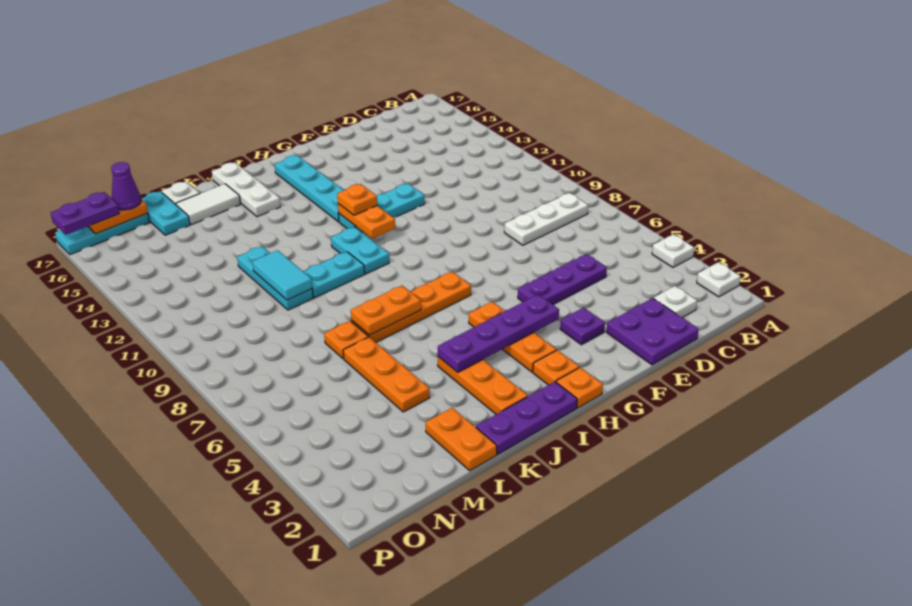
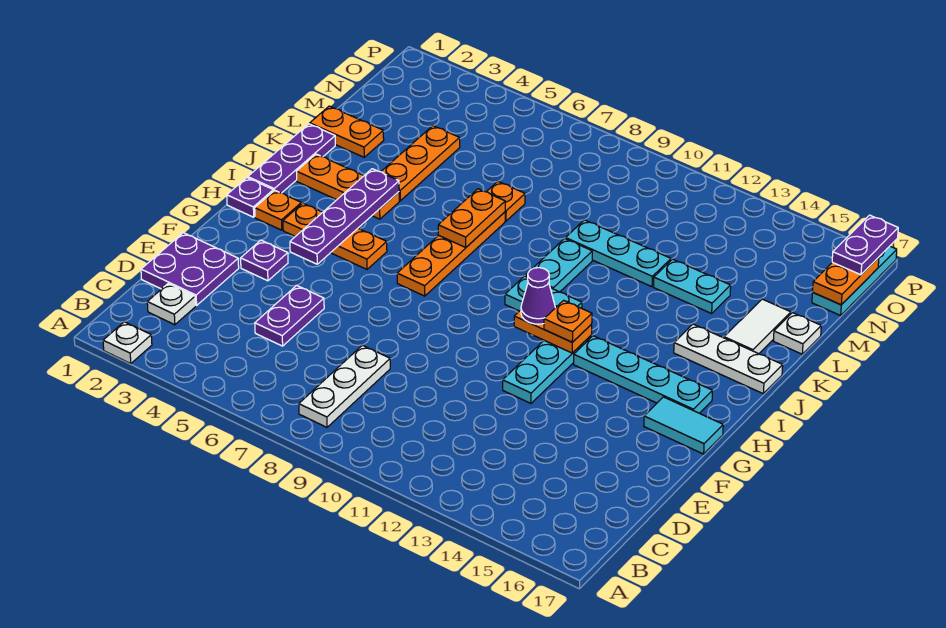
white 1x1 plate [652,234,694,267] -> none
purple 1x3 plate [518,254,607,305] -> purple 1x2 plate [255,285,324,346]
orange 1x1 plate [556,367,603,408] -> purple 1x1 plate [227,178,273,217]
orange 1x3 plate [343,337,430,412] -> orange 1x3 plate turned to [381,126,460,201]
cyan 1x2 tile [252,250,312,300] -> cyan 1x2 tile moved to [644,397,723,454]
cyan 1x2 plate [141,191,190,235] -> cyan 1x2 plate moved to [654,259,731,313]
purple 1x1 cone [111,162,141,210] -> purple 1x1 cone moved to [521,267,555,324]

